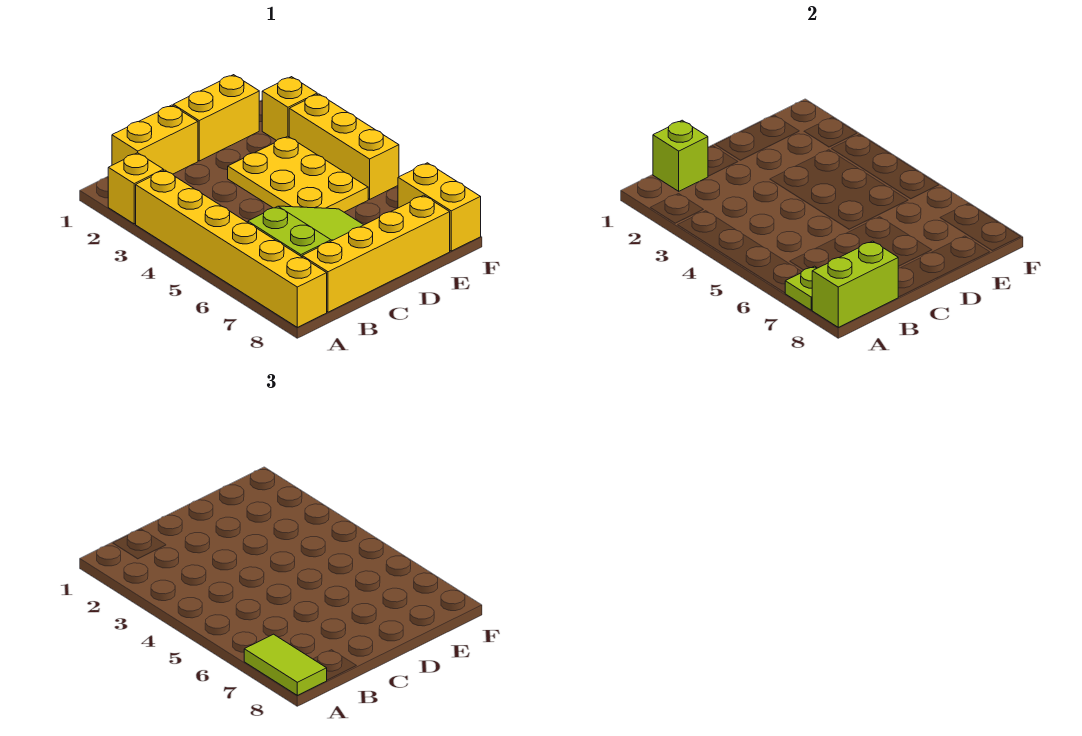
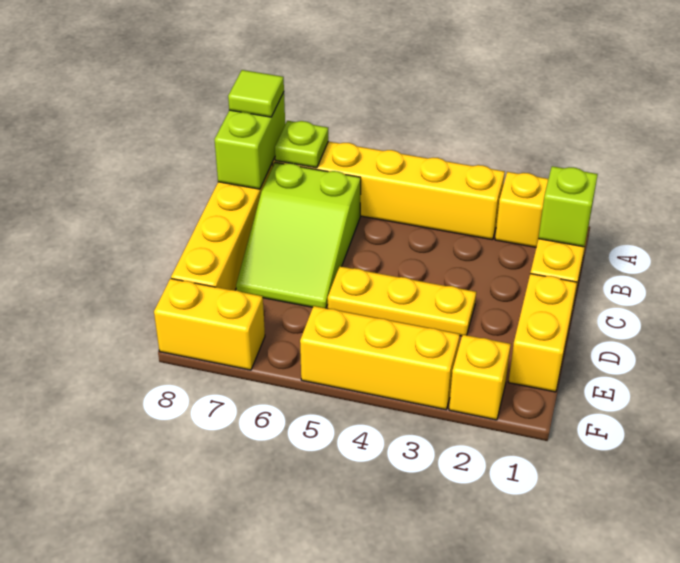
lime 1x2 tile [244,634,327,695] -> lime 1x1 tile [228,70,284,117]
yellow 2x3 plate [228,136,368,212] -> yellow 1x3 plate [328,266,476,336]

